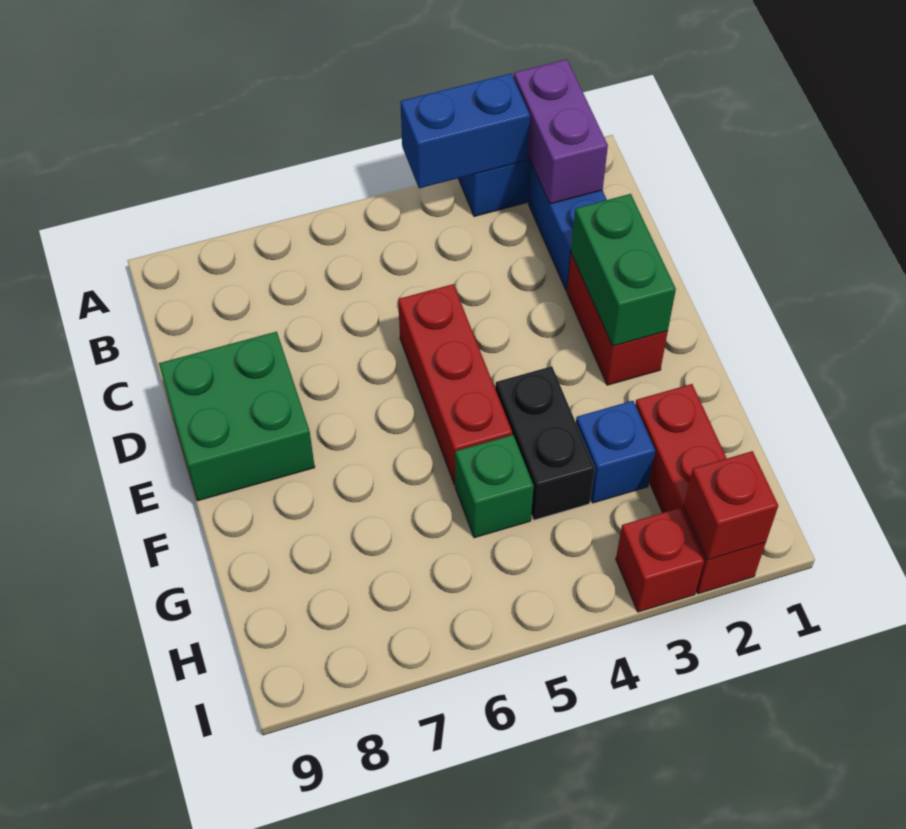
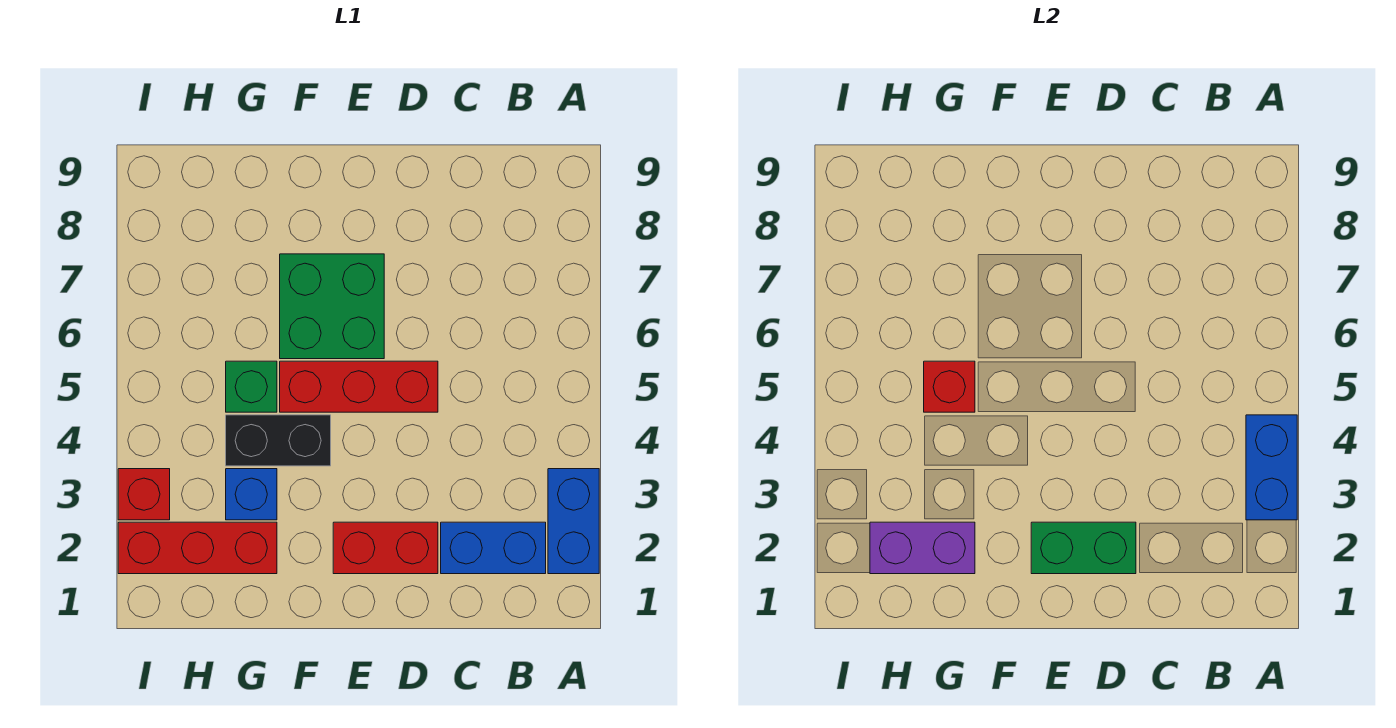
purple 1x2 brick [514,59,608,204] -> purple 1x2 brick moved to [870,522,975,574]
green 2x2 brick [159,332,315,501] -> green 2x2 brick moved to [280,254,384,359]
red 1x1 brick [684,451,778,560] -> red 1x1 brick moved to [924,361,975,412]

